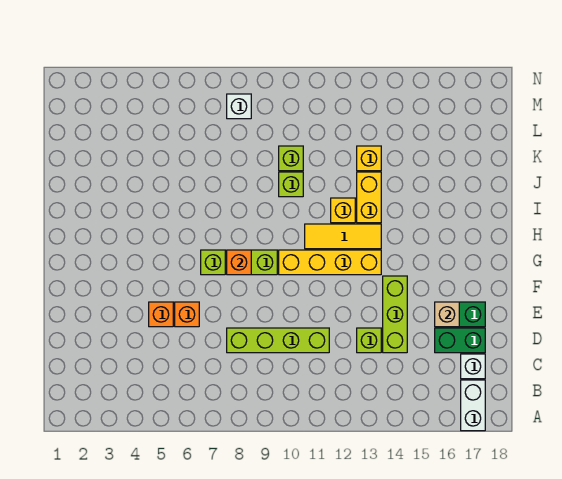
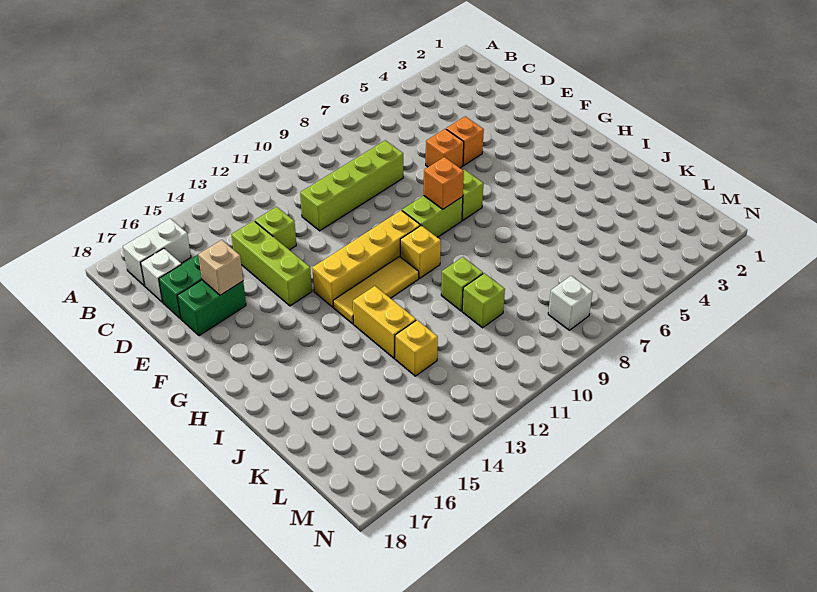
white 1x2 brick [461,380,485,431] -> white 1x2 brick turned to [123,218,191,286]
yellow 1x1 brick [331,198,355,223] -> yellow 1x1 brick moved to [400,226,441,278]

